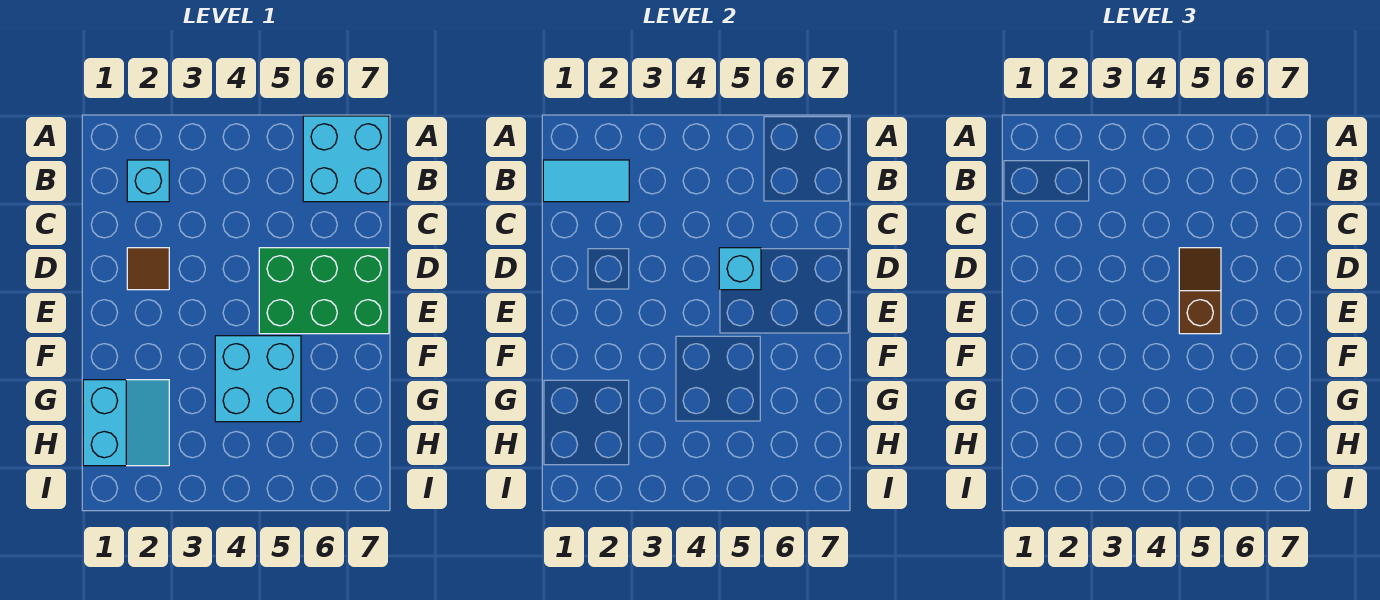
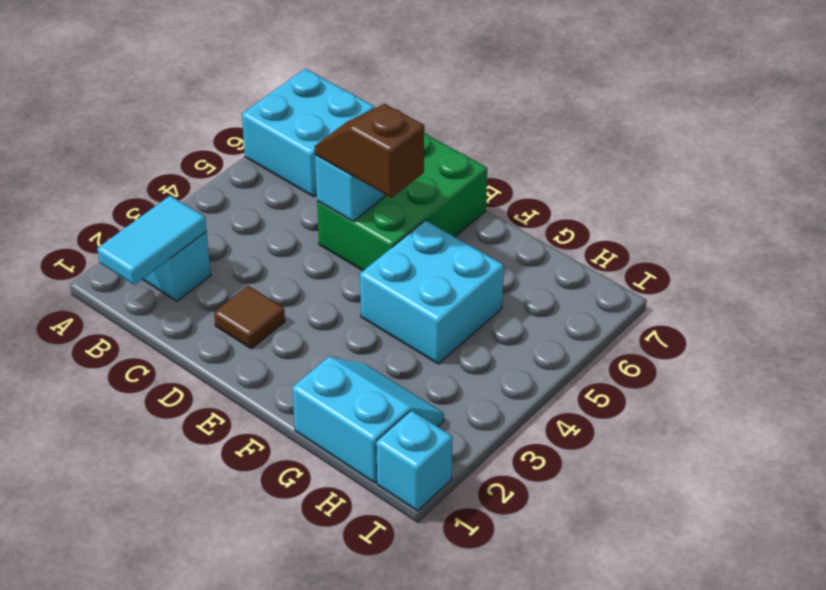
none -> cyan 1x1 brick [376,410,452,511]

